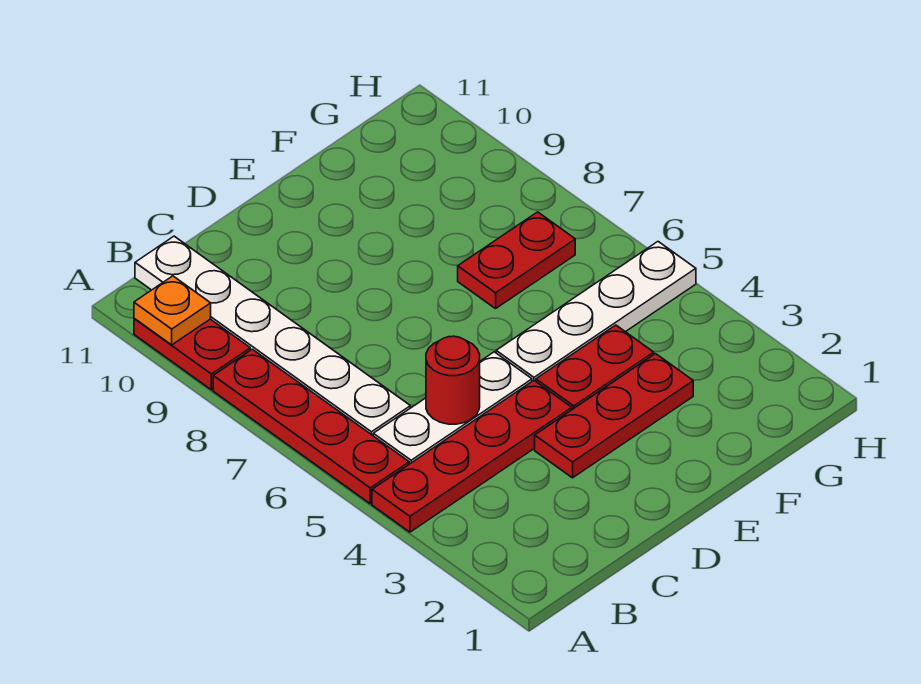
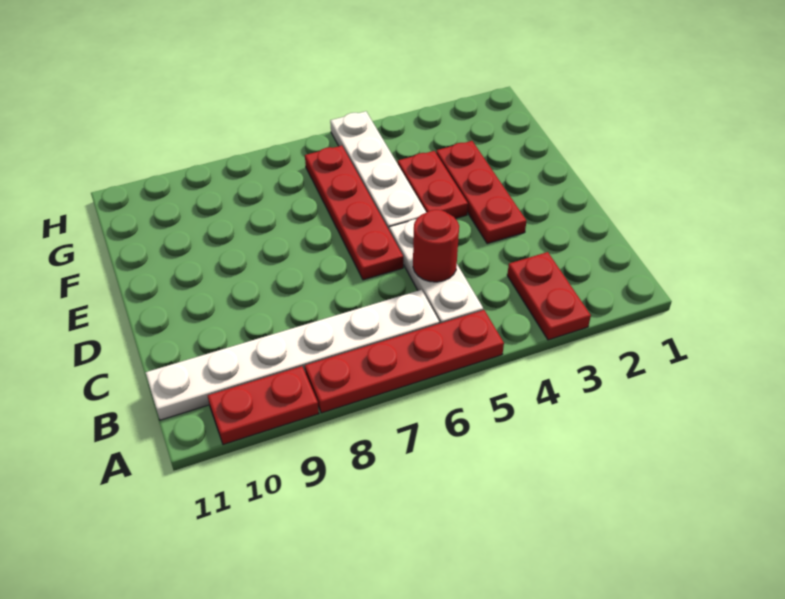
red 1x4 plate [372,381,572,532] -> red 1x4 plate moved to [305,146,403,280]
orange 1x1 plate [134,276,211,345] -> none
red 1x2 plate [458,212,575,309] -> red 1x2 plate moved to [507,252,591,340]

